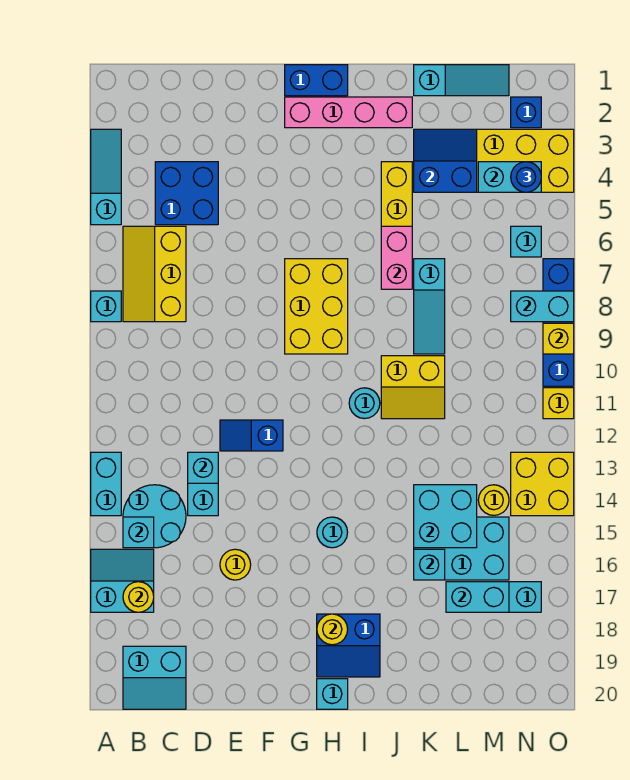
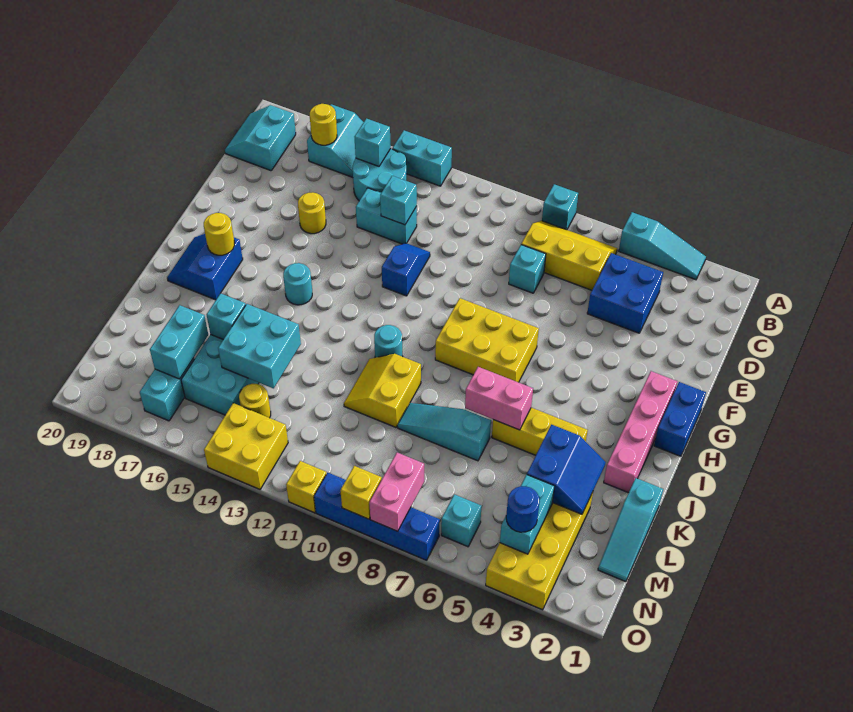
cyan 1x1 brick [317,679,348,709] -> cyan 1x1 brick moved to [509,245,546,293]
blue 1x1 brick [511,97,541,128] -> none
cyan 1x2 brick [511,291,574,322] -> pink 1x2 brick [369,453,424,531]

